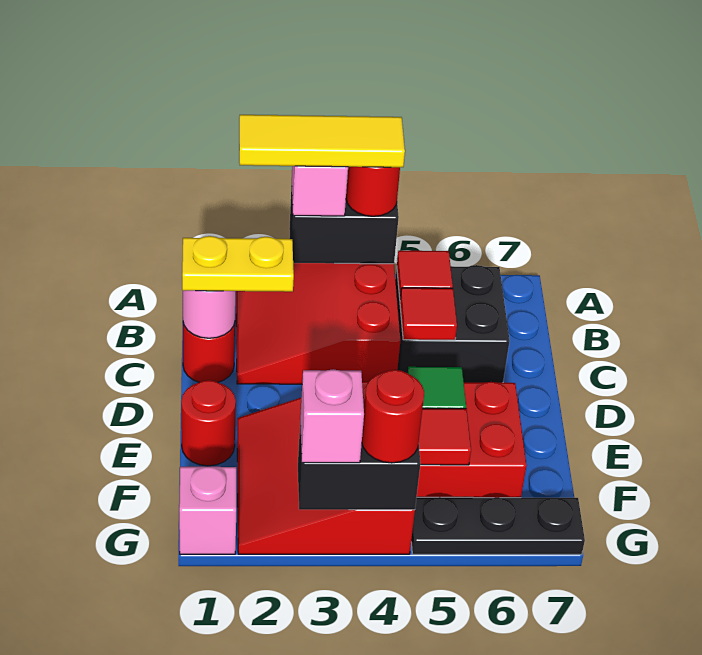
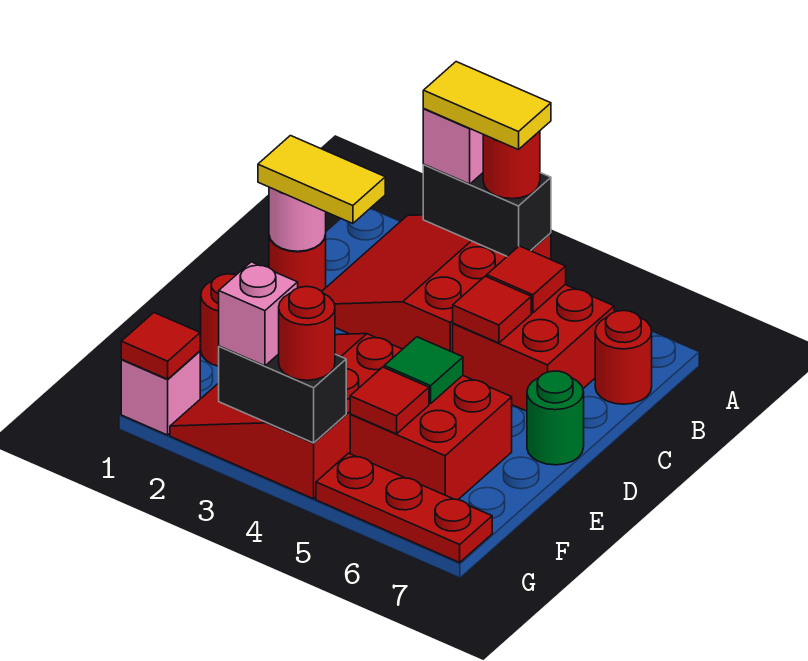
yellow 1x3 tile [239,115,405,167] -> yellow 1x2 tile [423,62,551,150]
black 2x2 brick [395,265,510,383] -> red 2x2 brick [453,285,614,411]
none -> red 1x1 round brick [595,311,652,404]
yellow 1x2 plate [182,236,294,292] -> yellow 1x2 tile [258,136,385,224]
none -> green 1x1 round brick [527,371,584,465]
none -> red 1x1 tile [121,313,200,379]
black 1x3 plate [411,497,585,554] -> red 1x3 plate [316,453,492,562]

